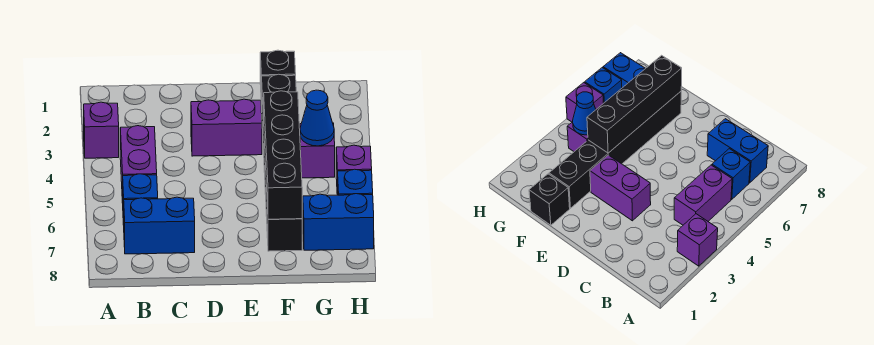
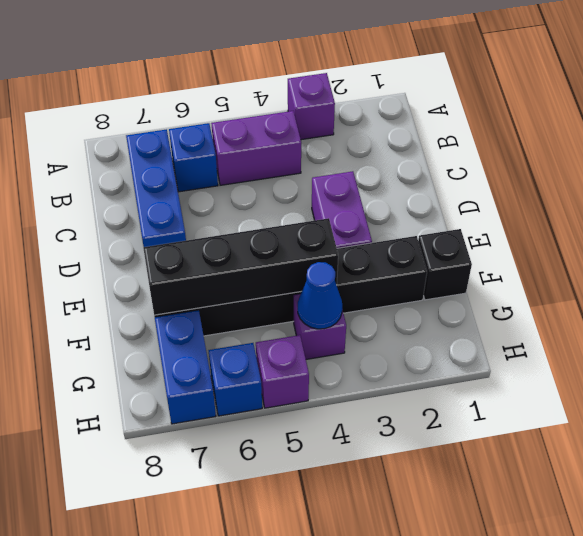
blue 1x2 brick [124,197,195,254] -> blue 1x3 brick [126,129,186,247]

